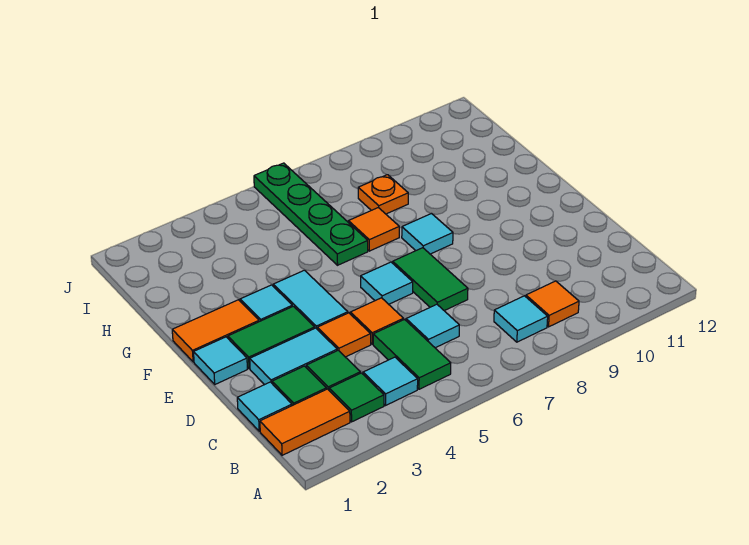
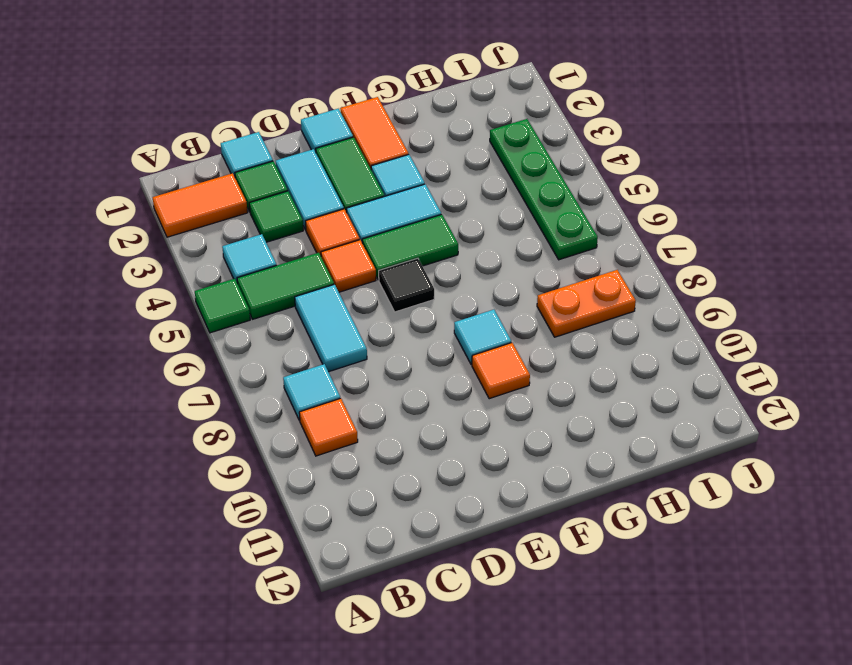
orange 1x2 tile [260,389,350,455] -> orange 1x2 tile turned to [152,173,248,237]
green 1x1 tile [329,373,384,422] -> green 1x1 tile moved to [195,279,250,333]
cyan 1x1 tile [406,304,459,348] -> cyan 1x2 tile [295,284,367,372]
green 1x2 tile [393,248,468,311] -> green 1x2 tile moved to [362,214,458,280]
cyan 1x1 tile [361,262,413,304] -> black 1x1 tile [379,258,434,312]
green 1x4 plate [254,163,368,265] -> green 1x4 plate turned to [490,119,598,260]
orange 1x1 tile [349,208,399,251] -> orange 1x1 tile moved to [472,343,530,399]
orange 1x1 plate [358,175,408,214] -> orange 1x2 plate [537,270,636,337]

